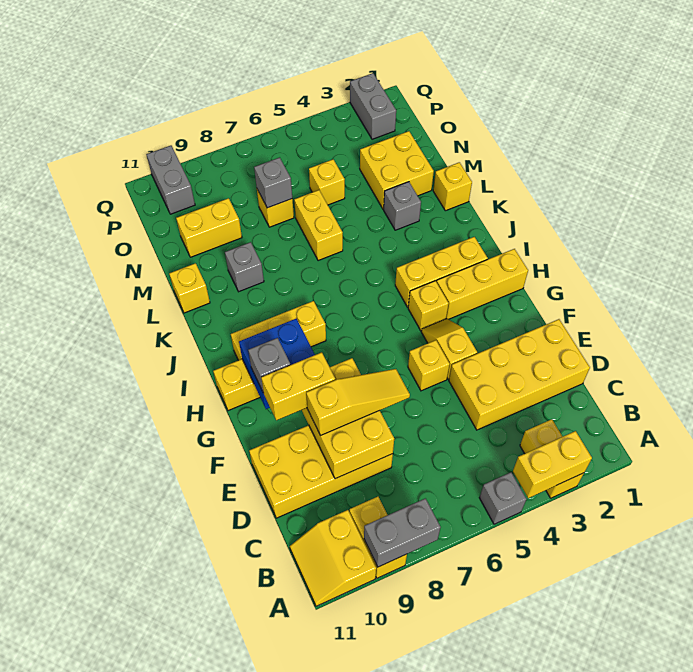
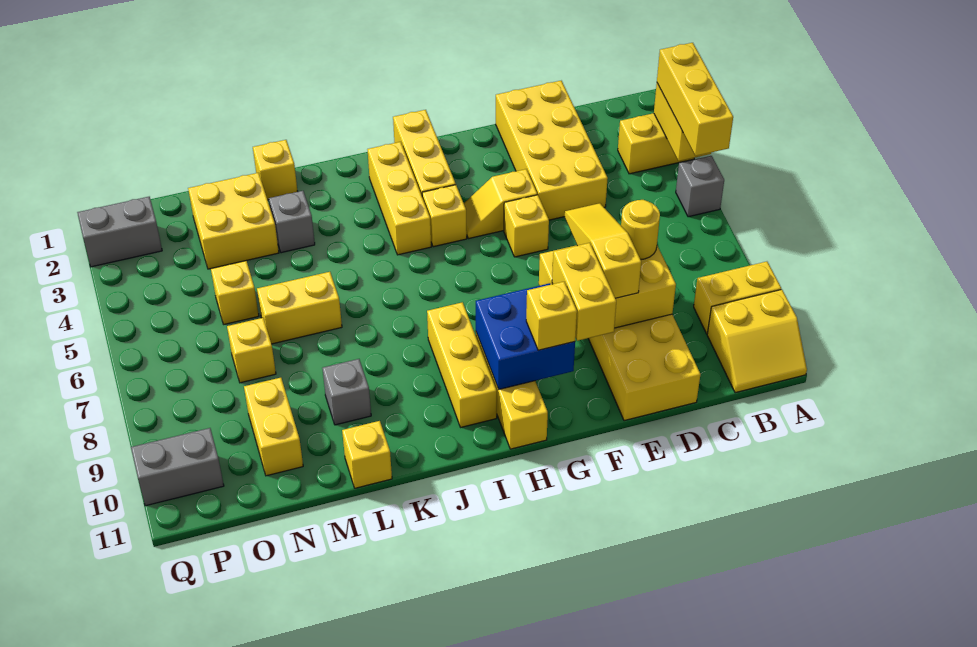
none -> yellow 1x3 brick [657,43,733,156]
grey 1x2 brick [364,498,441,567] -> none
none -> yellow 1x1 round brick [621,200,660,260]
grey 1x1 brick [248,338,290,393] -> yellow 1x1 brick [526,282,577,350]
grey 1x1 brick [254,157,292,208] -> none

